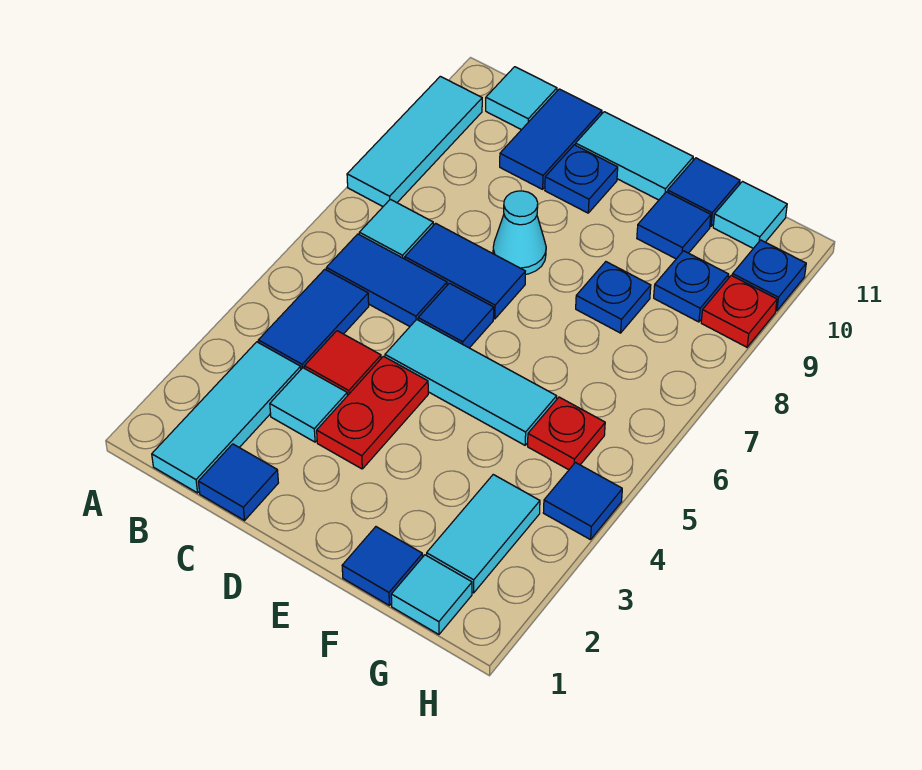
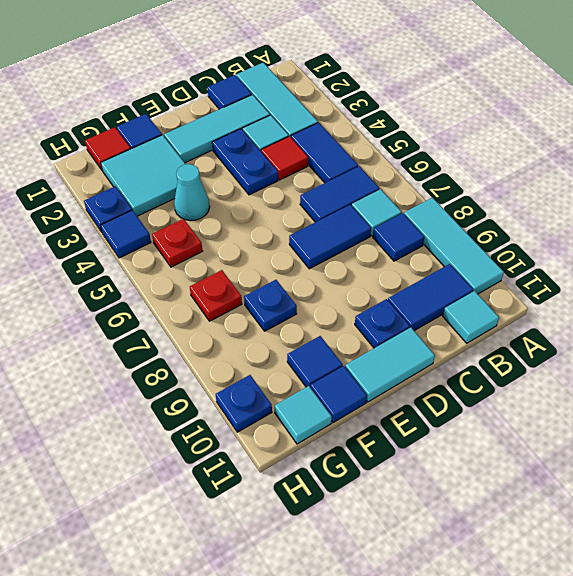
blue 1x2 tile [500,89,602,189] -> blue 1x2 tile turned to [388,264,473,331]
red 1x2 plate [317,356,428,469] -> blue 1x2 plate [212,129,278,195]
cyan 1x3 tile [385,319,557,445] -> cyan 1x3 tile moved to [164,95,270,163]
blue 1x1 tile [418,283,494,348] -> blue 1x1 tile moved to [373,213,425,261]
cyan 1x1 cone [493,191,546,274] -> cyan 1x1 cone moved to [174,164,210,221]
cyan 1x1 tile [391,555,472,634] -> red 1x1 tile [85,127,131,170]
cyan 1x2 tile [427,475,540,593] -> cyan 2x2 tile [101,135,186,216]
blue 1x1 plate [654,251,729,322] -> blue 1x1 plate moved to [84,186,132,232]
red 1x1 plate [701,275,777,347] -> red 1x1 plate moved to [190,270,242,321]

